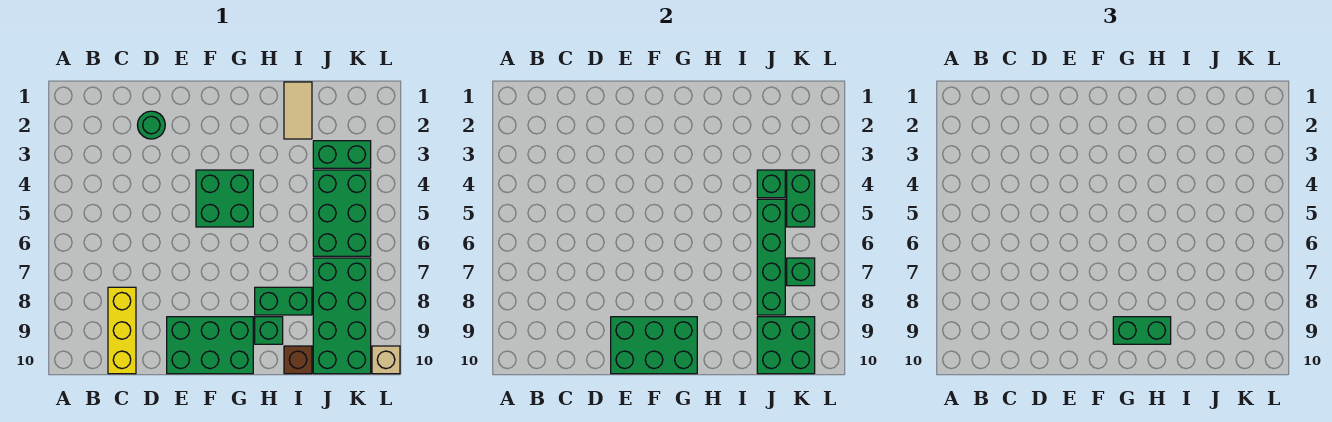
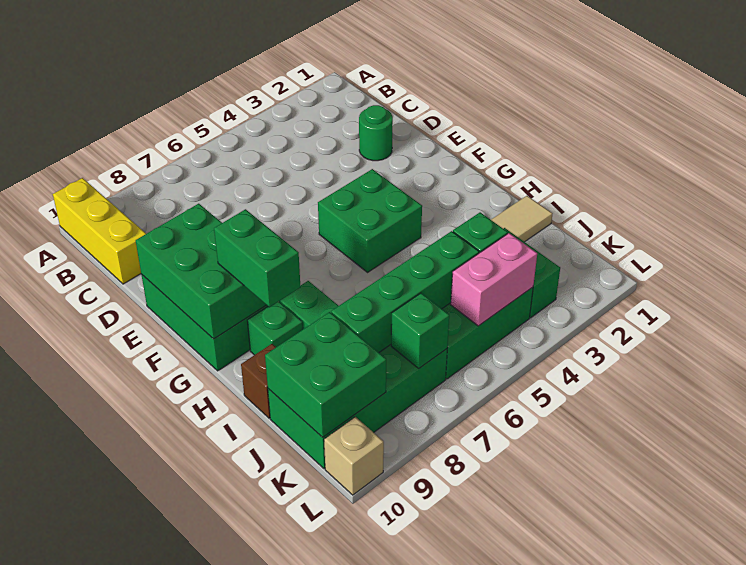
yellow 1x3 brick [108,287,136,374] -> yellow 1x3 brick turned to [53,178,146,284]
green 1x2 brick [787,170,815,227] -> pink 1x2 brick [451,233,537,326]

